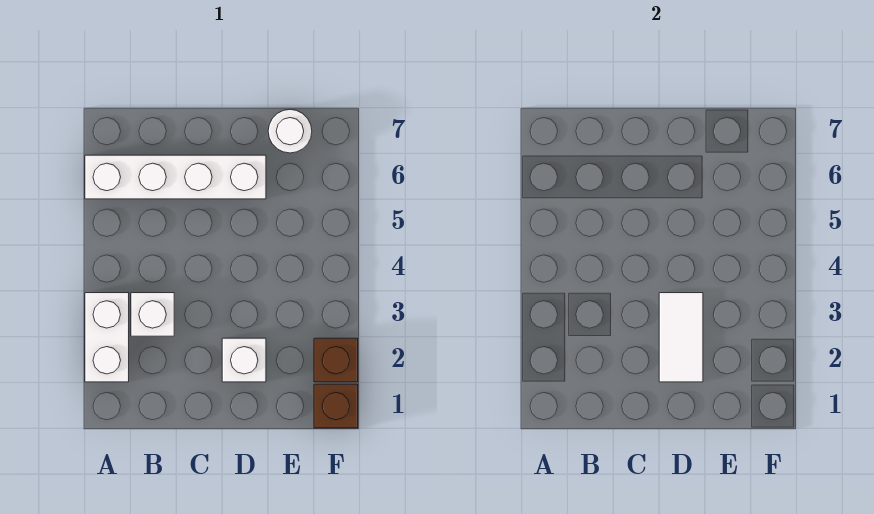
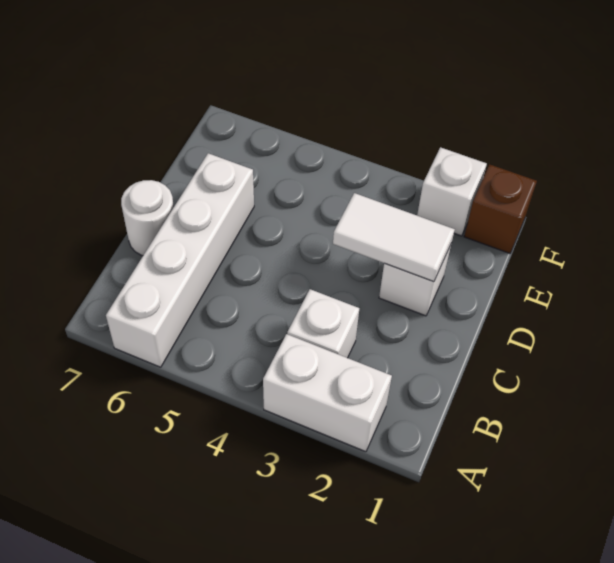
white 1x1 round brick [268,109,312,153] -> white 1x1 round brick moved to [121,180,174,256]
brown 1x1 brick [314,338,358,382] -> white 1x1 brick [417,147,487,236]

